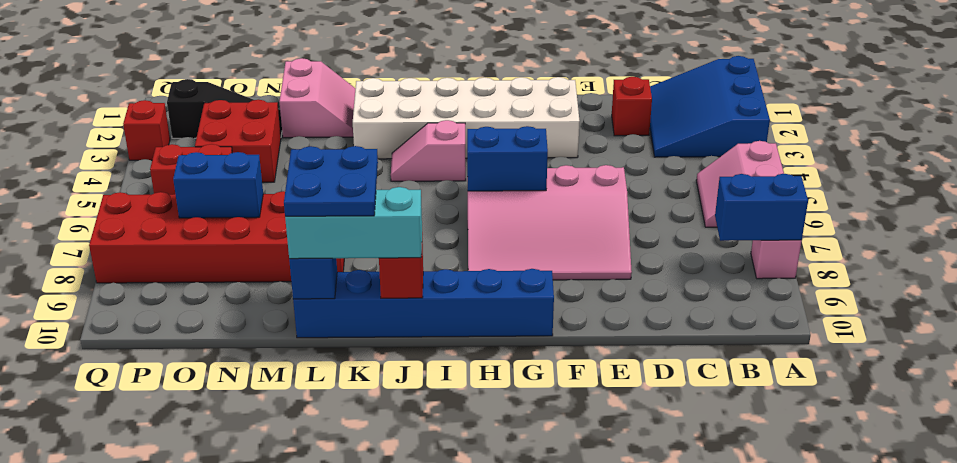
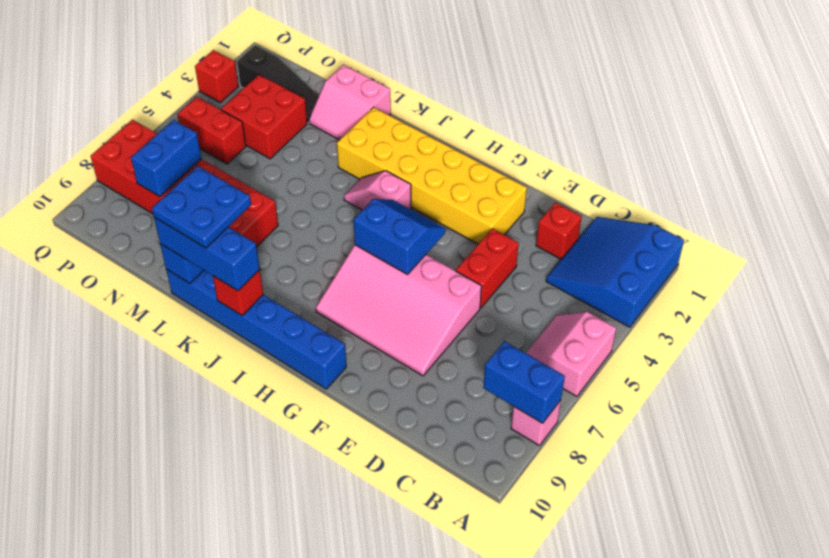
none -> red 1x2 brick [456,229,519,308]
white 2x6 brick [353,77,580,159] -> yellow 2x6 brick [337,107,527,244]
cyan 1x3 brick [285,187,422,259] -> blue 1x3 brick [154,217,260,291]
pink 2x2 slope [279,58,356,138] -> pink 2x2 slope turned to [309,65,391,140]
blue 1x2 brick [173,152,263,218] -> blue 1x2 brick turned to [131,120,201,197]

